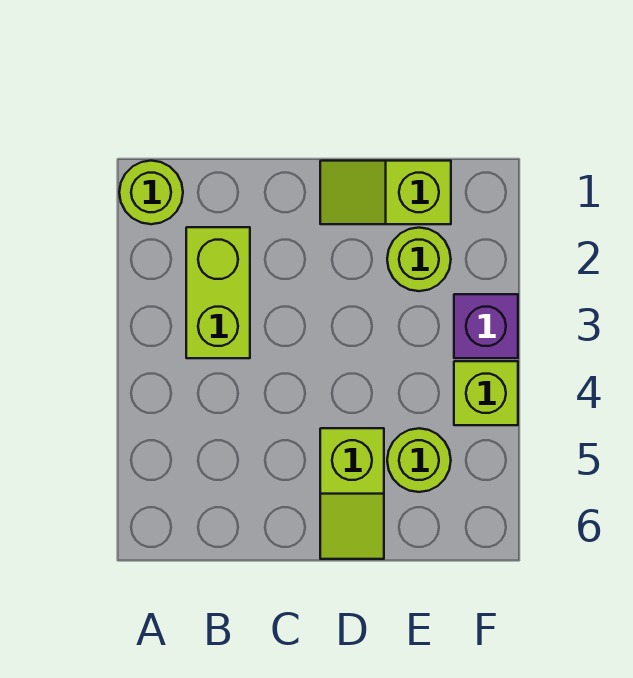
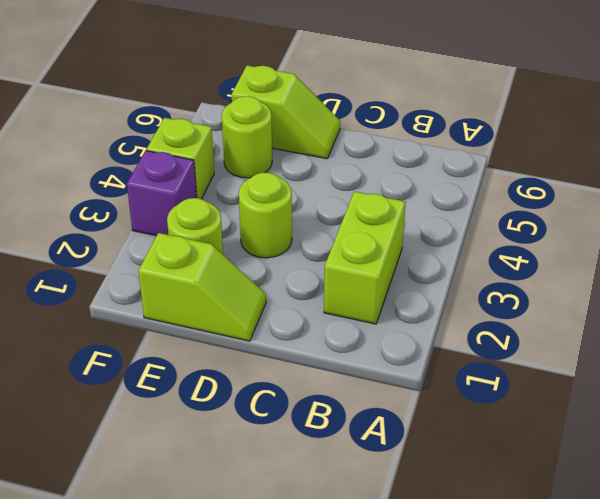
lime 1x1 round brick [119,161,183,224] -> lime 1x1 round brick moved to [239,173,292,258]
lime 1x2 slope [320,428,384,559] -> lime 1x2 slope turned to [232,66,340,159]

